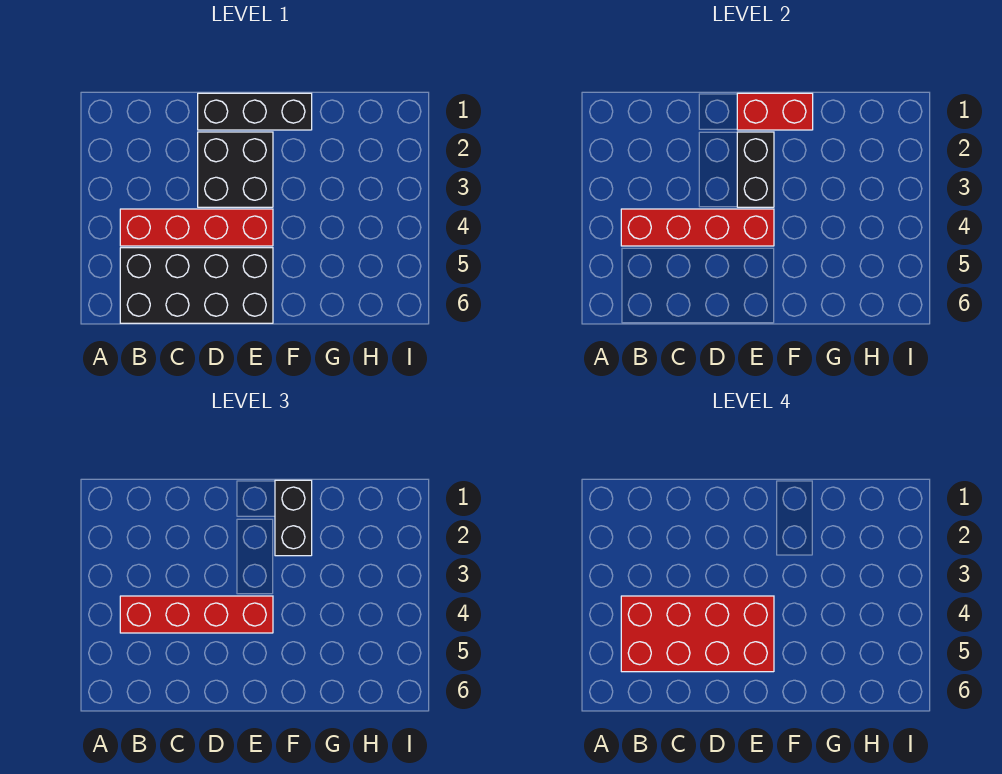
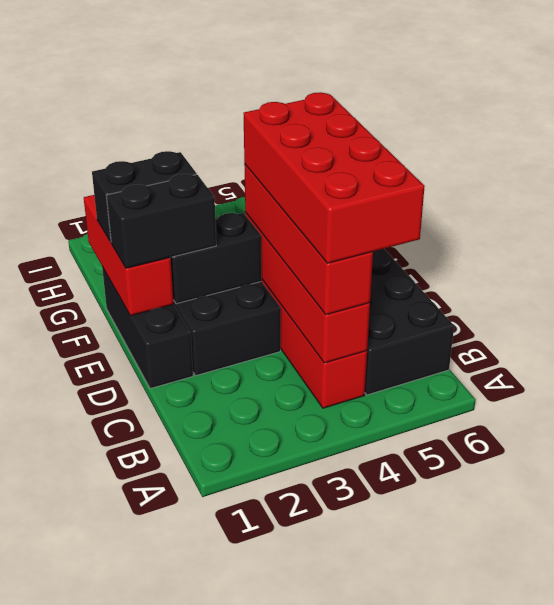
red 1x2 brick [737,93,813,130] -> red 1x3 brick [84,195,174,316]
none -> black 1x2 brick [107,174,216,268]

